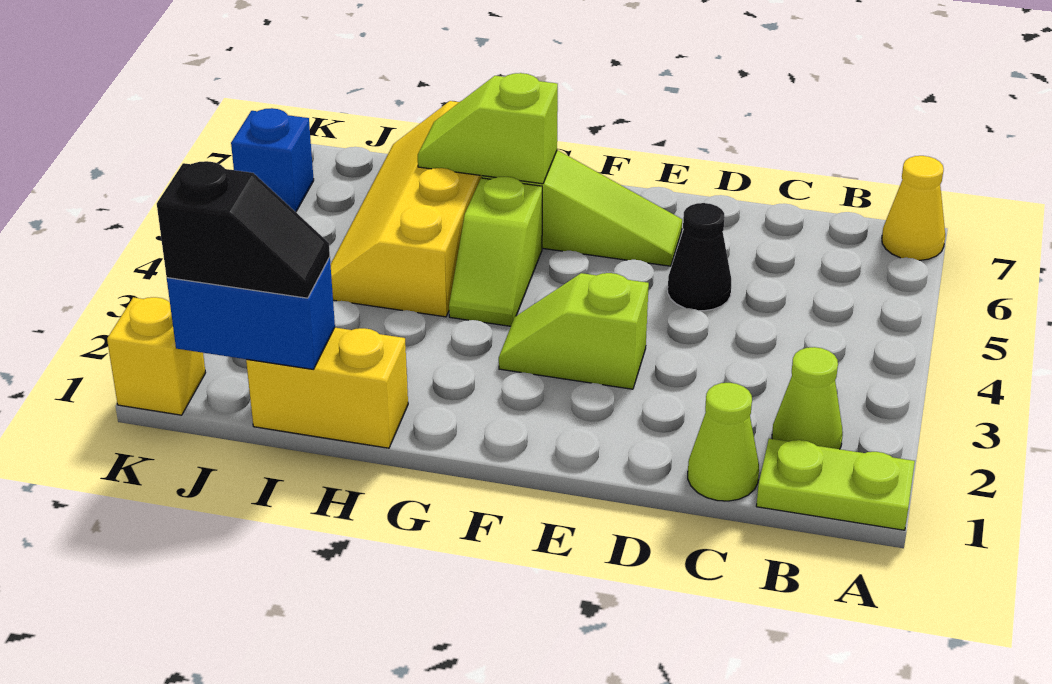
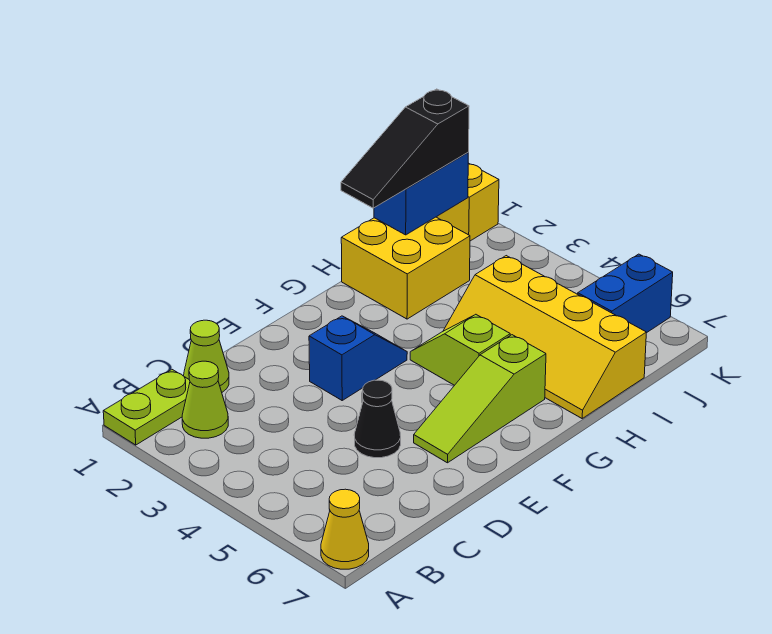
lime 1x2 slope [499,273,649,389] -> blue 1x2 slope [309,316,407,400]
lime 1x2 slope [418,73,558,184] -> none
yellow 1x2 brick [246,328,408,448] -> yellow 2x2 brick [341,217,470,319]
yellow 2x4 slope [330,101,482,317] -> yellow 2x4 slope turned to [443,256,646,418]
black 1x2 slope [157,161,330,298] -> black 1x3 slope [341,89,469,208]
blue 1x1 brick [231,108,314,212] -> blue 1x2 brick [578,254,673,333]

